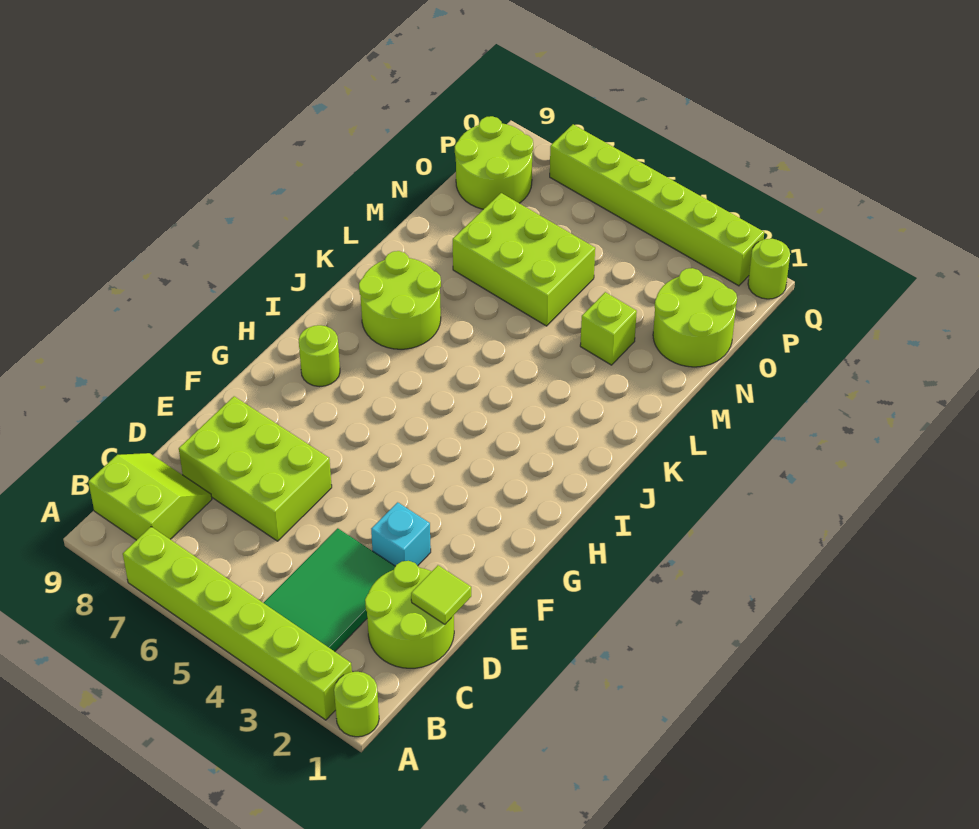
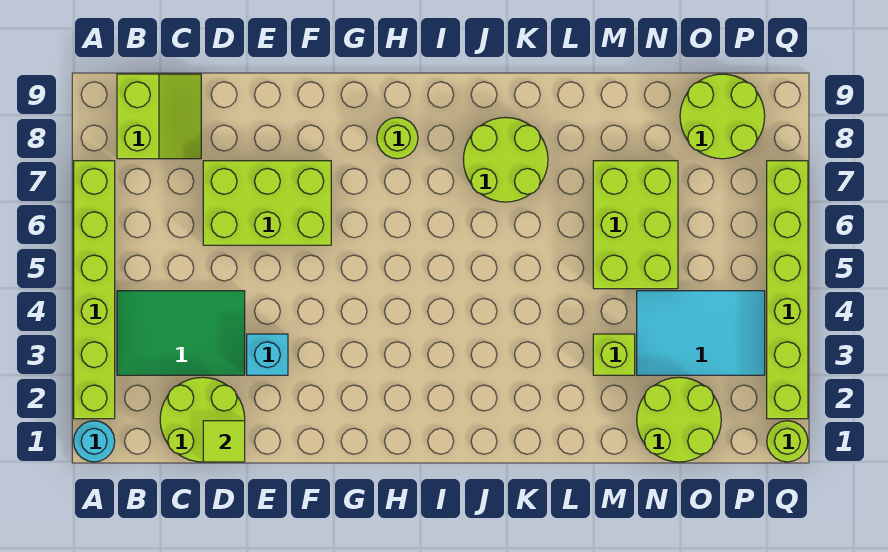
lime 1x1 round brick [334,672,379,737] -> cyan 1x1 round brick [74,421,115,462]
lime 2x3 brick [179,396,332,541] -> lime 2x3 brick turned to [203,161,331,245]
none -> cyan 2x3 tile [637,291,765,375]

